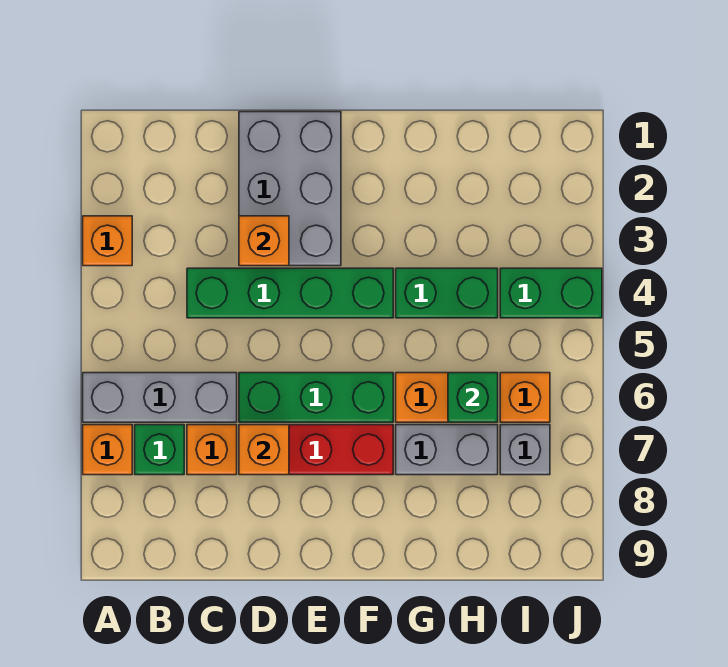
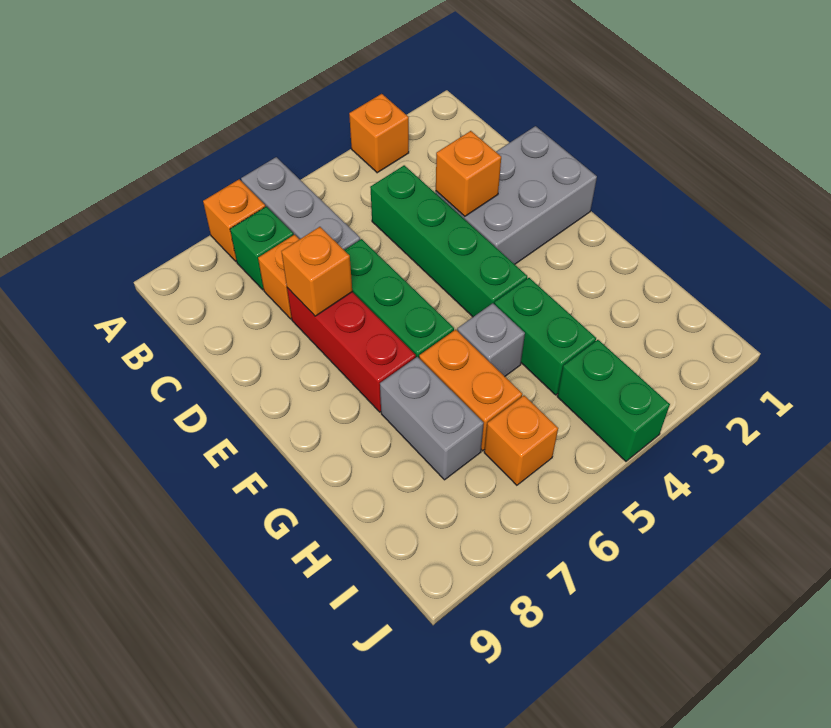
green 1x1 brick [448,373,498,422] -> none
grey 1x1 brick [500,425,550,475] -> grey 1x1 brick moved to [457,303,525,376]

